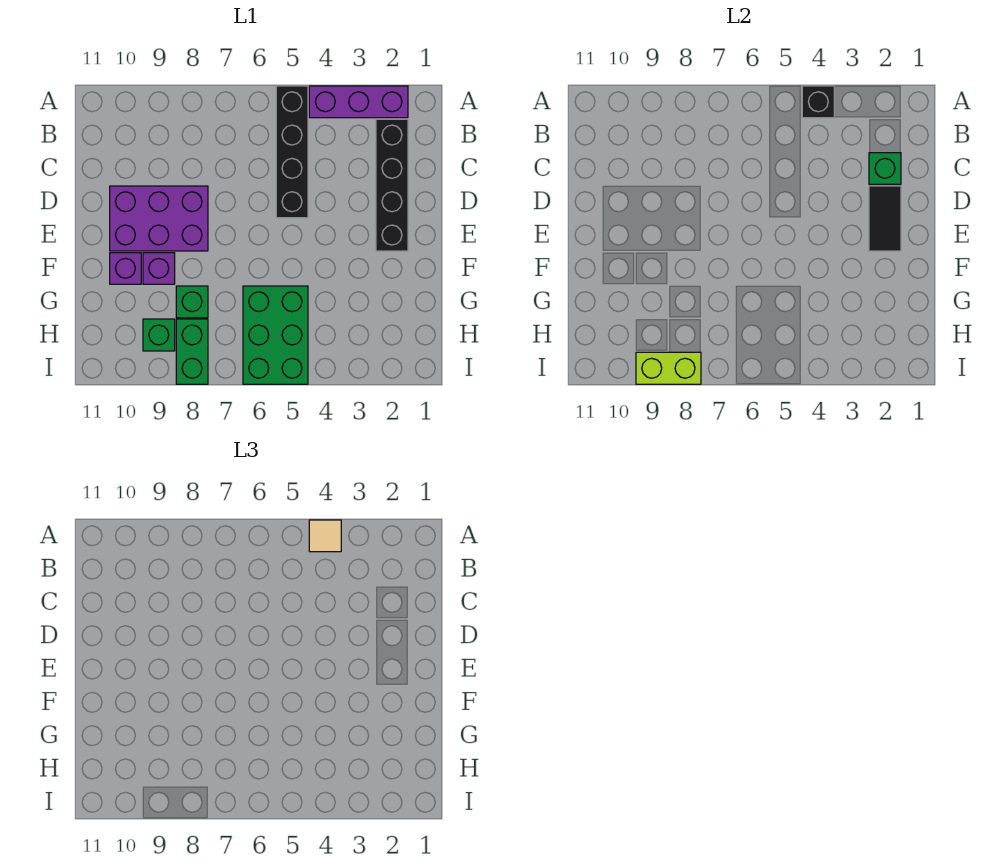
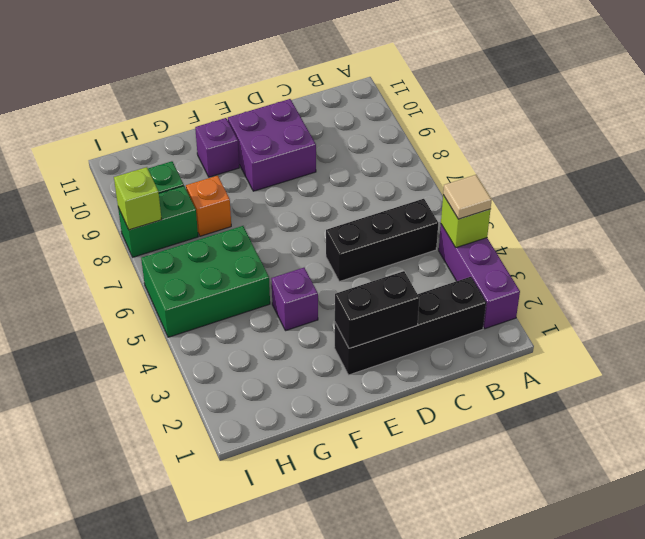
black 1x1 brick [802,86,834,118] -> lime 1x1 brick [441,195,490,248]
black 1x4 brick [276,86,308,218] -> black 1x3 brick [326,199,438,281]
green 1x1 brick [869,153,901,184] -> none
black 1x2 tile [869,186,901,251] -> black 1x2 brick [335,271,419,348]
purple 2x3 brick [110,186,208,251] -> purple 2x2 brick [228,99,316,191]
purple 1x1 brick [143,253,175,284] -> purple 1x1 brick moved to [271,268,318,331]
green 1x1 brick [176,286,208,318] -> orange 1x1 brick [186,176,231,236]
lime 1x2 brick [636,352,701,384] -> lime 1x1 brick [114,167,162,230]

